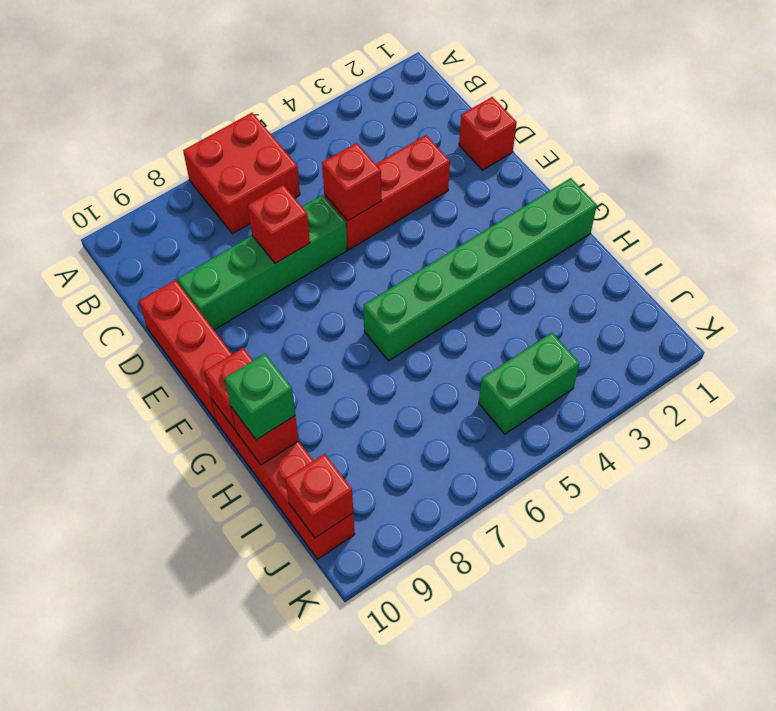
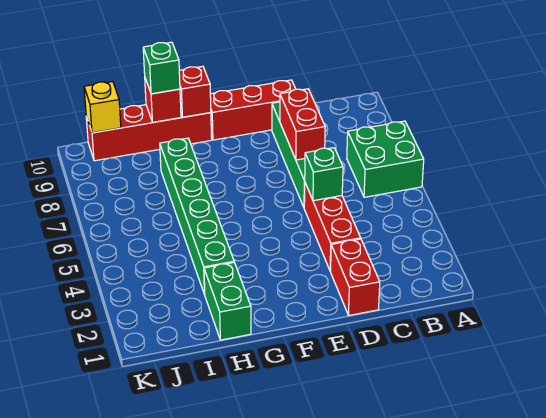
red 2x2 brick [183,113,300,234] -> green 2x2 brick [347,121,424,197]
red 1x1 brick [459,97,517,170] -> red 1x2 brick [331,239,380,315]
red 1x1 brick [322,143,381,221] -> green 1x1 brick [304,148,343,201]
red 1x1 brick [248,185,310,263] -> red 1x2 brick [280,89,325,160]
green 1x6 brick [364,178,597,361] -> green 1x6 brick moved to [160,138,234,295]
green 1x2 brick [479,333,580,434] -> green 1x2 brick moved to [204,262,251,340]
red 1x1 brick [285,454,353,538] -> yellow 1x1 brick [84,82,121,133]

